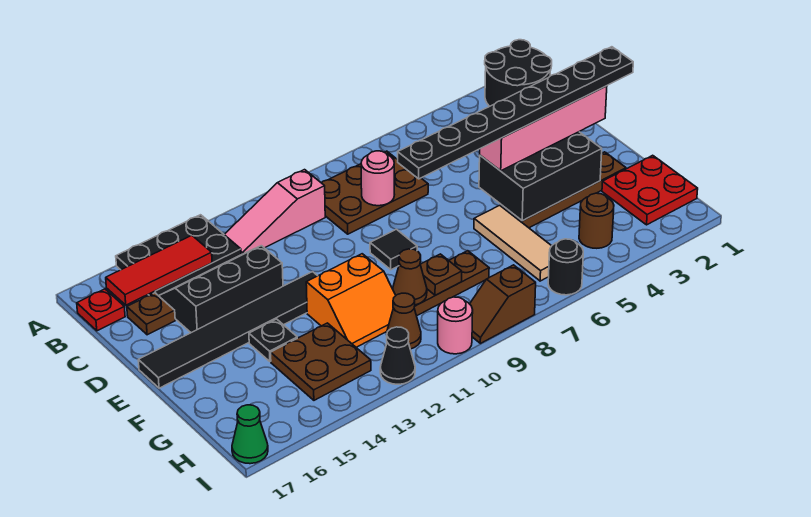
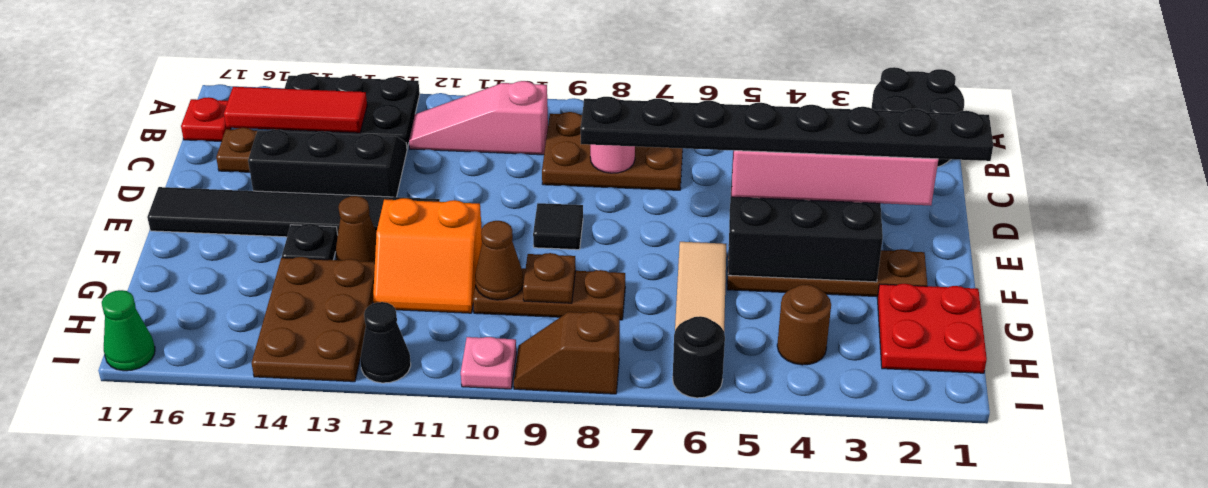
brown 2x2 plate [271,323,371,400] -> brown 2x3 plate [252,257,375,382]
brown 1x1 cone [387,293,421,349] -> brown 1x1 cone moved to [336,196,376,262]
pink 1x1 round brick [438,297,473,354] -> pink 1x1 plate [461,337,516,389]

